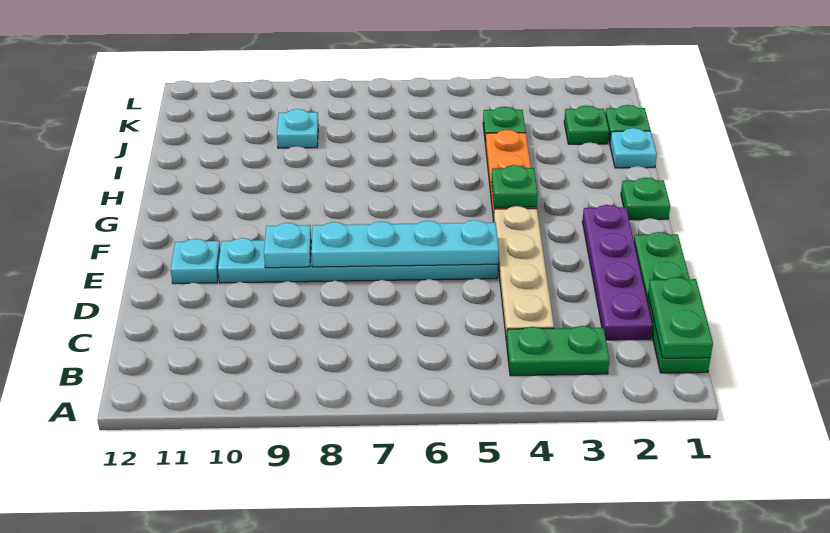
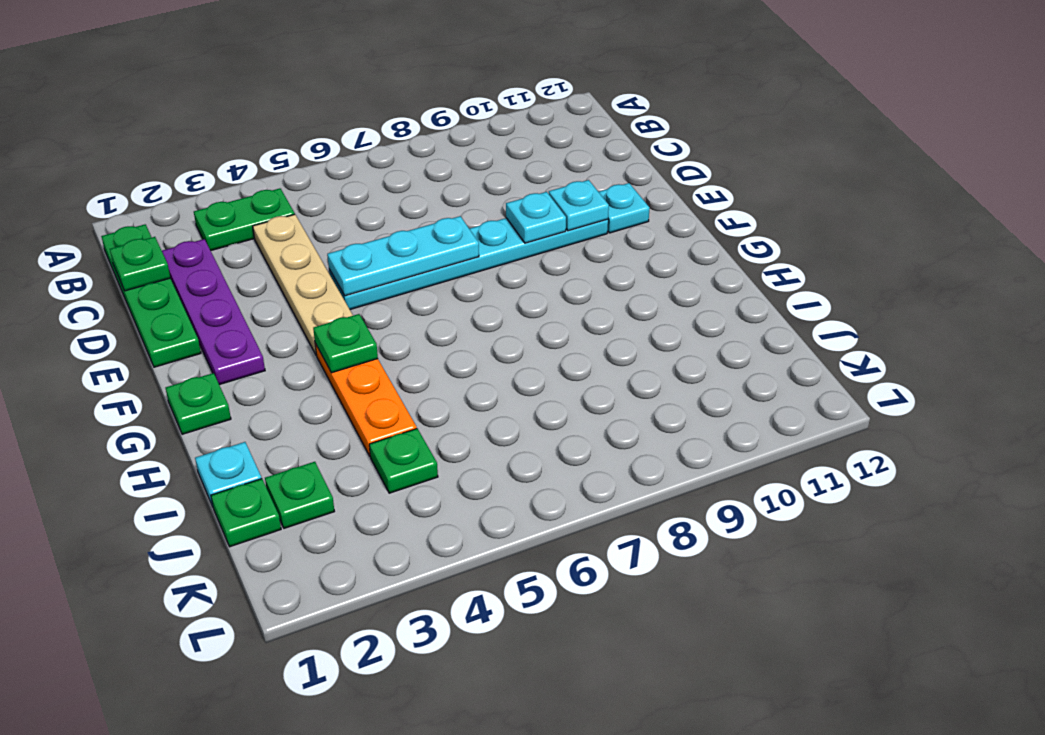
green 1x2 plate [648,277,713,358] -> green 1x1 plate [110,237,170,291]
cyan 1x4 plate [311,220,499,267] -> cyan 1x3 plate [327,216,479,296]
cyan 1x1 plate [277,109,319,148] -> cyan 1x1 plate moved to [549,180,609,231]

